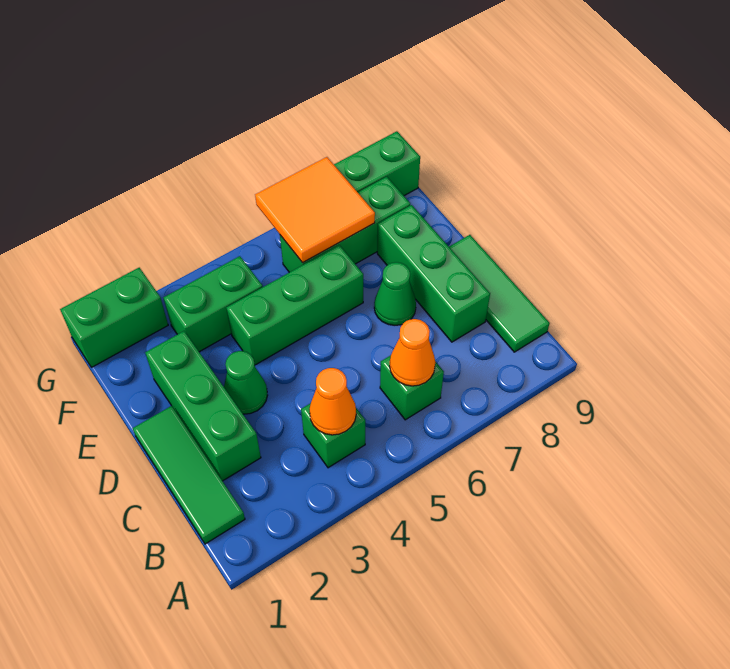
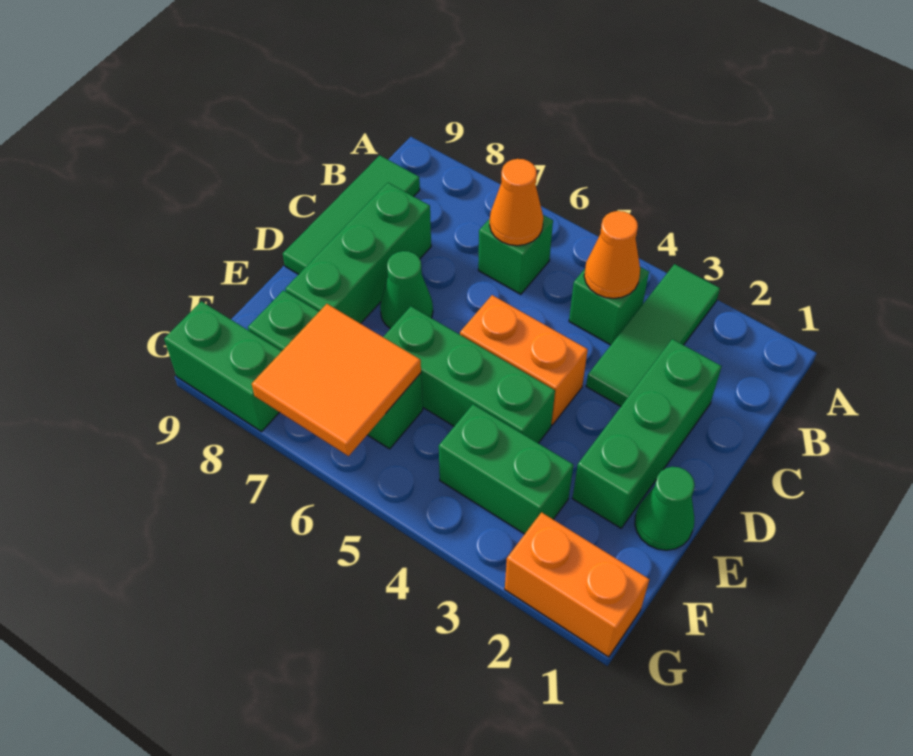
green 1x3 tile [133,406,245,544] -> green 1x3 tile moved to [586,264,720,406]
green 1x1 cone [224,351,268,414] -> green 1x1 cone moved to [635,467,695,550]
none -> orange 1x2 brick [460,295,588,425]
green 1x2 brick [60,268,168,367] -> orange 1x2 brick [505,512,649,657]

